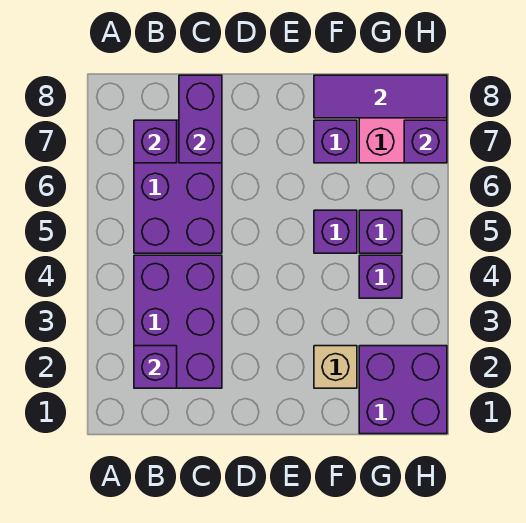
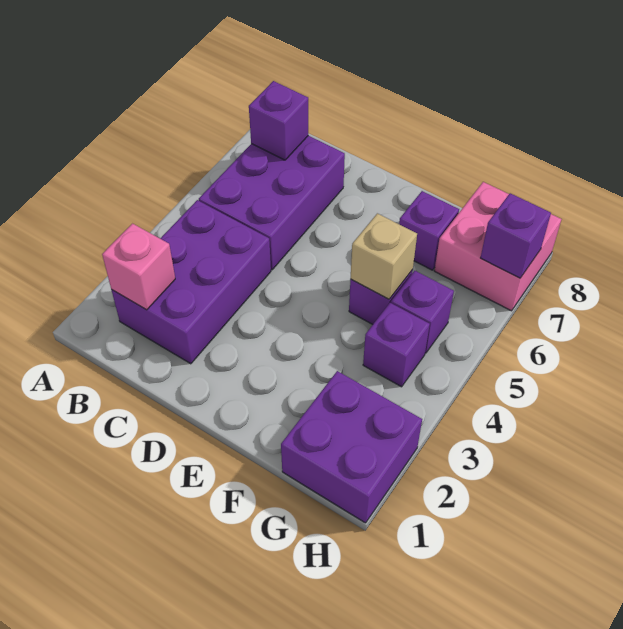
purple 1x1 brick [134,346,177,388] -> pink 1x1 brick [102,224,175,310]
purple 1x2 brick [179,75,222,163] -> none
tan 1x1 brick [314,346,357,388] -> tan 1x1 brick moved to [351,213,417,299]
purple 1x3 tile [314,75,447,118] -> none

